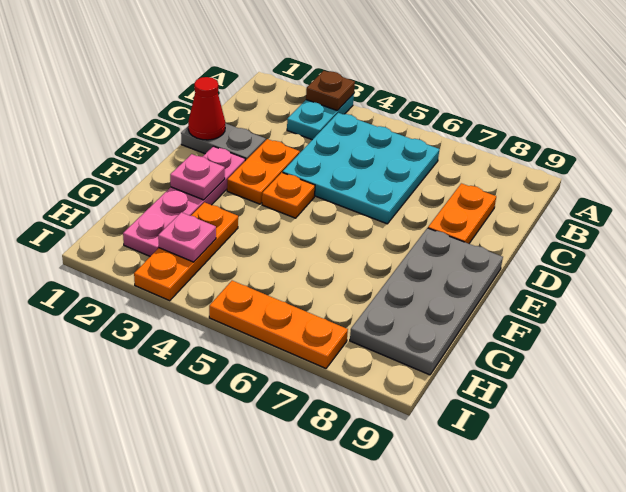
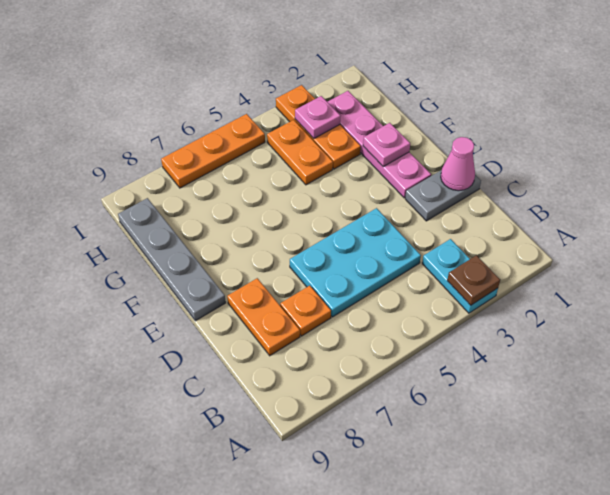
cyan 3x3 plate [283,113,440,224] -> cyan 2x3 plate [290,208,421,317]
red 1x1 cone [188,77,225,140] -> pink 1x1 cone [441,137,475,191]
orange 1x2 plate [227,139,300,204] -> orange 1x2 plate moved to [267,120,333,185]
orange 1x1 plate [262,172,315,218] -> orange 1x1 plate moved to [280,286,331,336]
grey 2x4 plate [350,228,503,375] -> grey 1x4 plate [118,198,226,321]

